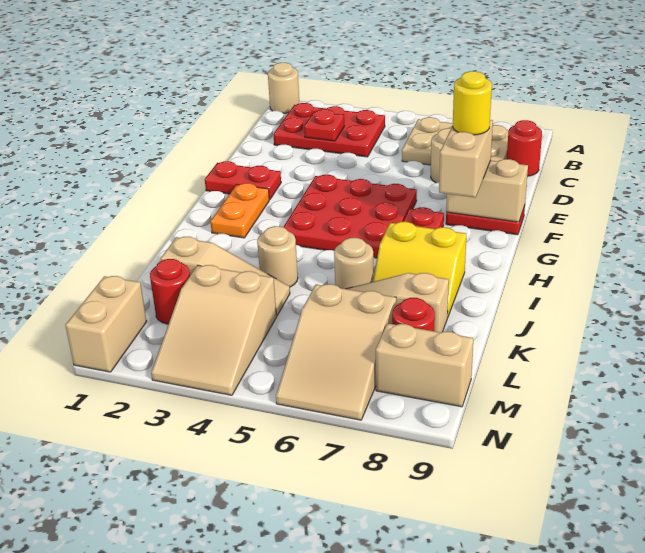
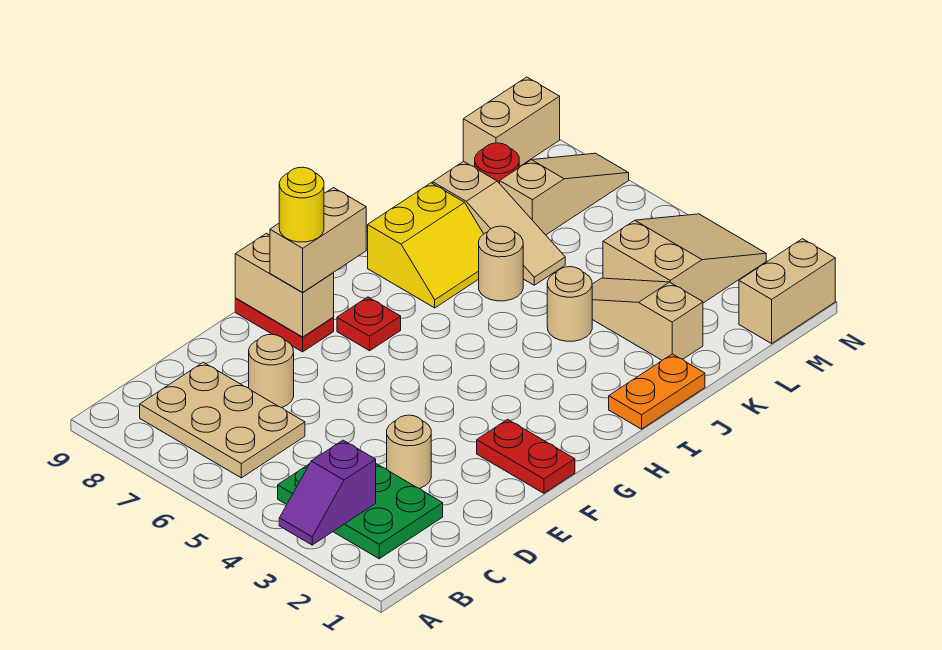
tan 1x1 round brick [268,63,299,113] -> tan 1x1 round brick moved to [387,415,431,488]
none -> purple 1x2 slope [279,440,376,545]
red 2x3 plate [273,103,385,157] -> green 2x3 plate [278,464,443,559]
red 1x1 plate [304,109,344,141] -> none
red 1x1 round brick [507,120,542,176] -> none
red 3x3 plate [283,175,417,258] -> none
orange 1x2 plate [210,183,269,238] -> orange 1x2 plate moved to [609,354,705,429]
yellow 2x2 slope [373,222,466,318] -> yellow 2x2 slope turned to [368,183,483,308]
red 1x1 round brick [150,259,190,324] -> none
tan 2x3 slope [276,284,396,420] -> tan 1x3 slope [500,153,629,235]
tan 1x2 brick [376,324,473,407] -> tan 1x2 brick turned to [463,77,560,167]

